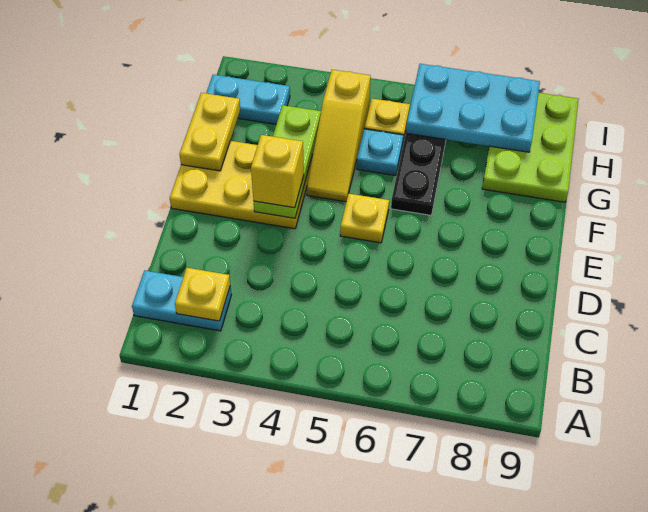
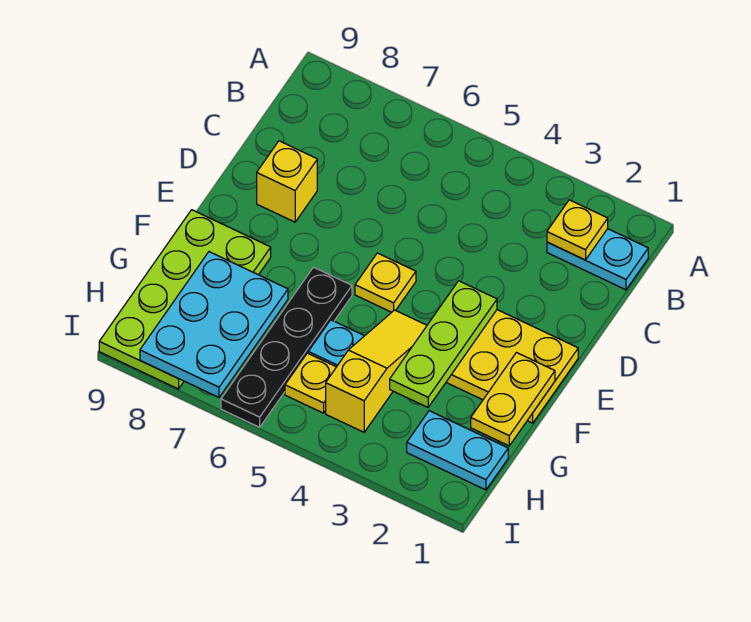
yellow 1x1 brick [251,135,304,208] -> yellow 1x1 brick moved to [257,141,317,222]
lime 2x3 plate [482,93,579,202] -> lime 2x4 plate [99,210,271,389]
cyan 2x3 plate [406,64,540,152] -> cyan 2x3 plate turned to [140,252,288,397]

